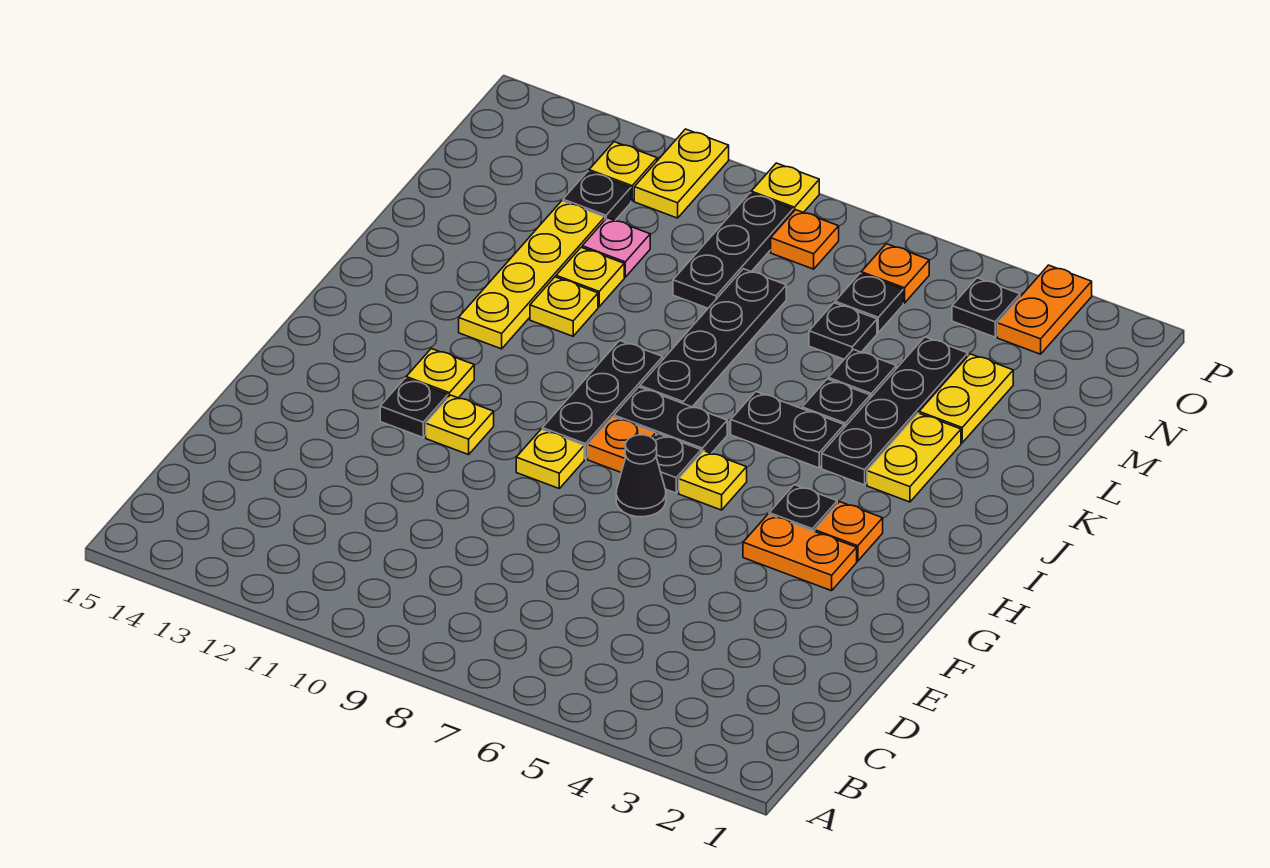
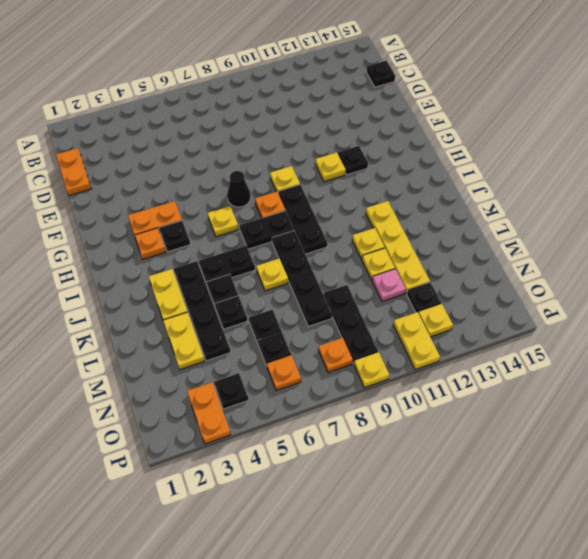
none -> orange 1x2 plate [56,148,91,196]
black 1x1 plate [654,434,701,493] -> black 1x1 plate moved to [366,61,395,87]
yellow 1x1 plate [406,349,474,398] -> yellow 1x1 plate moved to [256,258,288,291]

